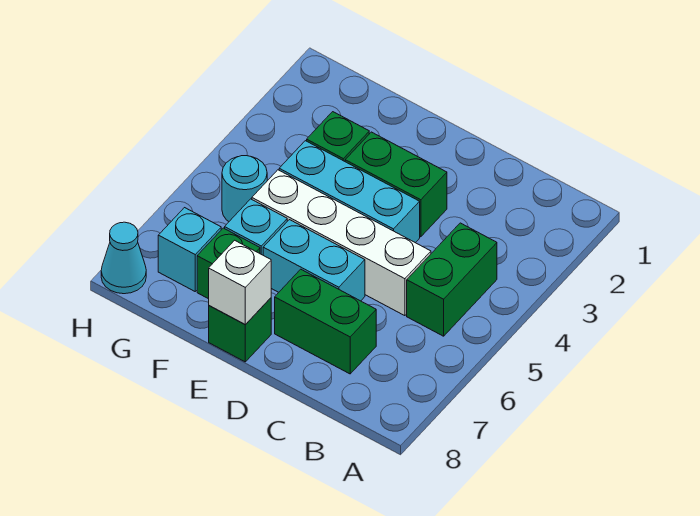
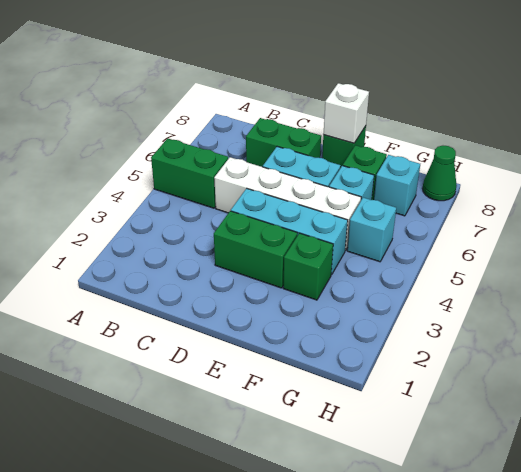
green 1x2 brick [407,223,497,336] -> green 1x2 brick turned to [151,138,228,208]
cyan 1x1 round brick [222,156,267,221] -> cyan 1x1 brick [347,198,396,262]
cyan 1x1 cone [101,222,146,294] -> green 1x1 cone [422,146,457,201]

